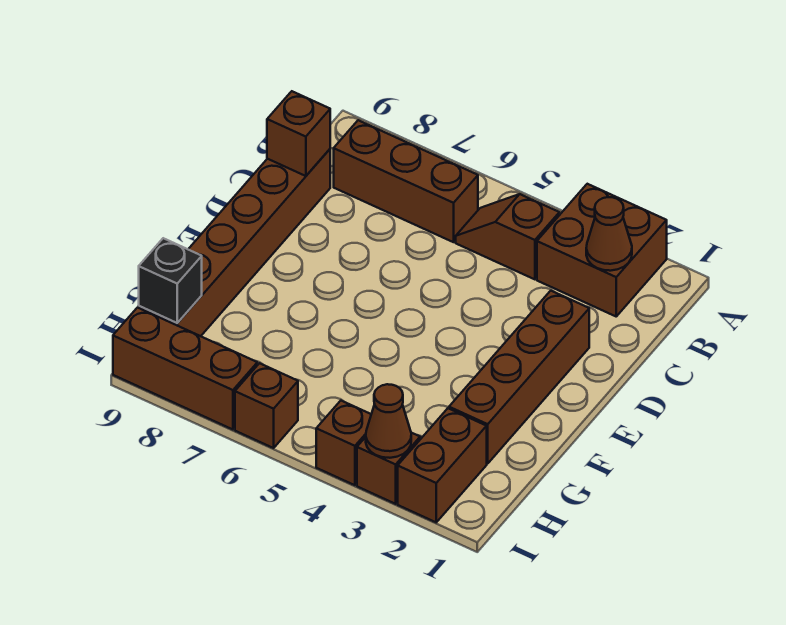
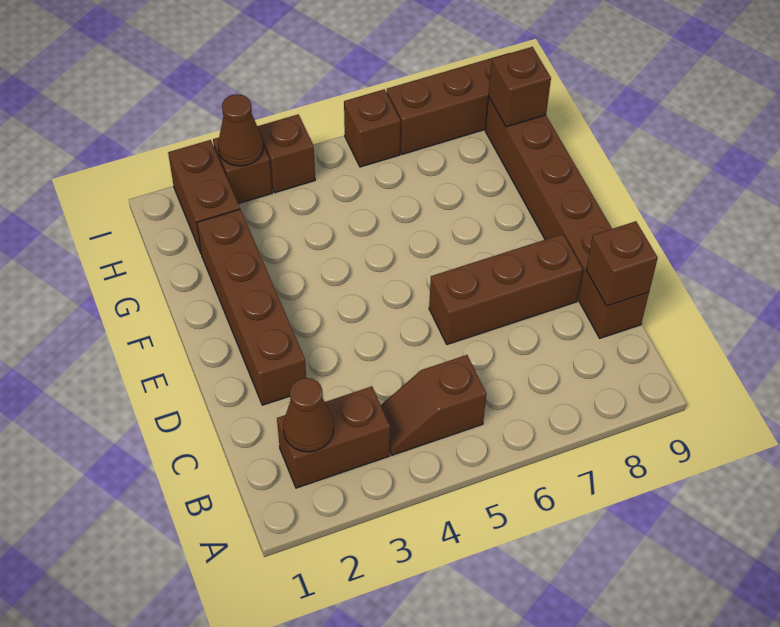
brown 2x2 brick [537,184,667,316] -> brown 1x2 brick [277,386,390,488]
brown 1x2 slope [456,194,559,279] -> brown 1x2 slope turned to [381,355,486,455]
brown 1x3 brick [334,120,478,242] -> brown 1x3 brick moved to [429,234,583,344]
black 1x1 brick [139,238,202,323] -> brown 1x1 brick [488,47,551,127]

